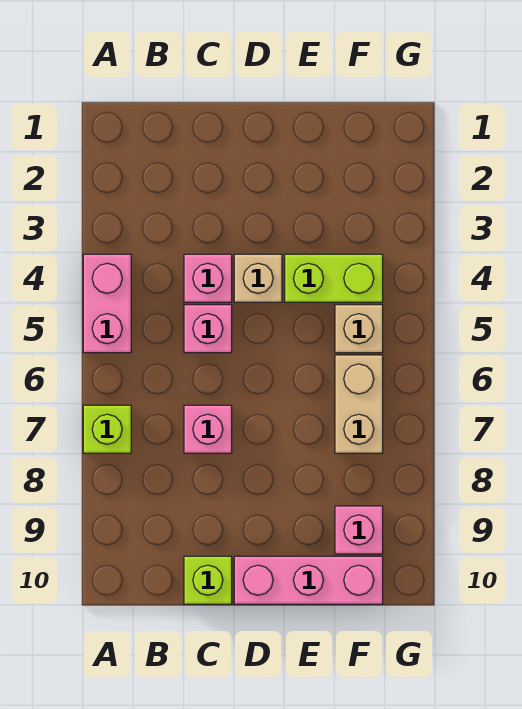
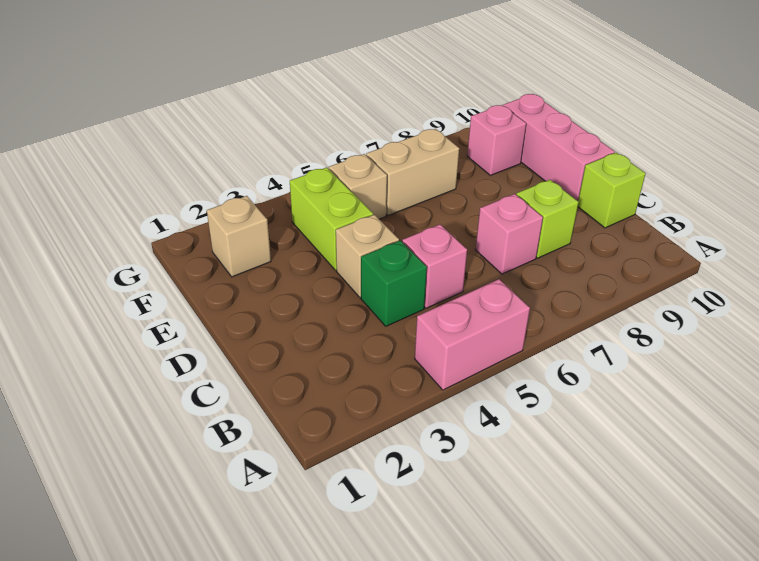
lime 1x1 brick [83,405,131,453] -> lime 1x1 brick moved to [516,180,579,258]
pink 1x1 brick [184,254,232,302] -> green 1x1 brick [361,241,427,326]
none -> tan 1x1 brick [207,196,271,277]

